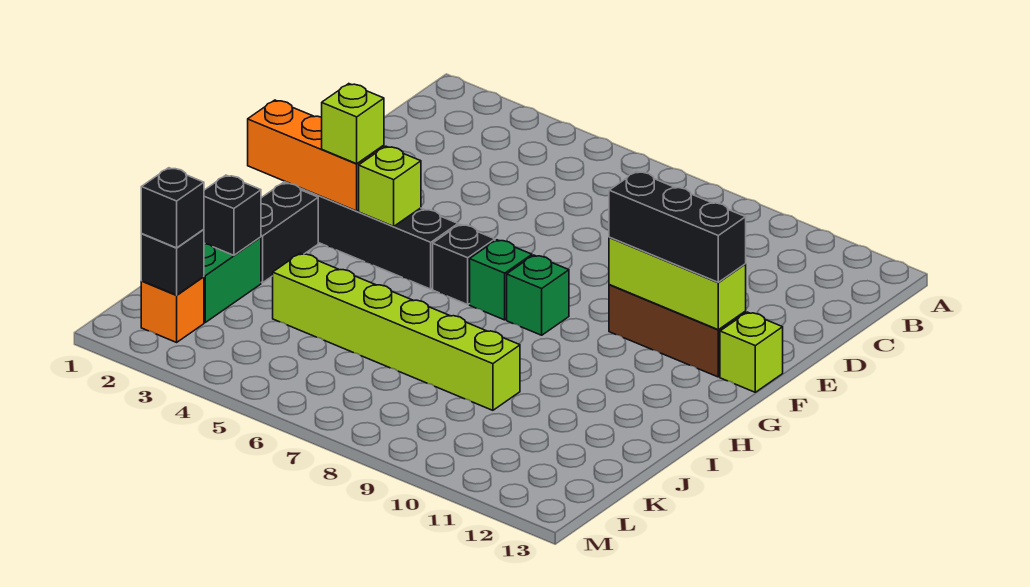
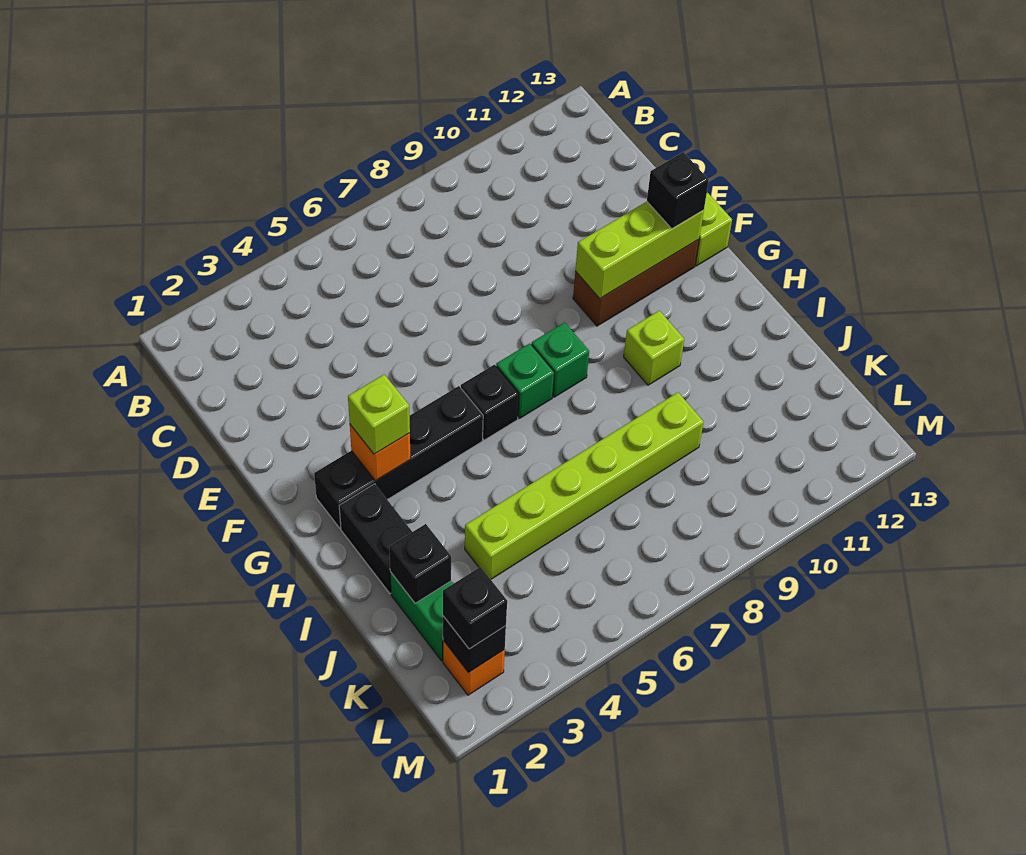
black 1x3 brick [609,171,746,282] -> black 1x1 brick [647,152,709,229]
orange 1x3 brick [248,100,384,211] -> orange 1x1 brick [350,425,411,481]
lime 1x1 brick [359,146,421,226] -> lime 1x1 brick moved to [624,311,684,385]

